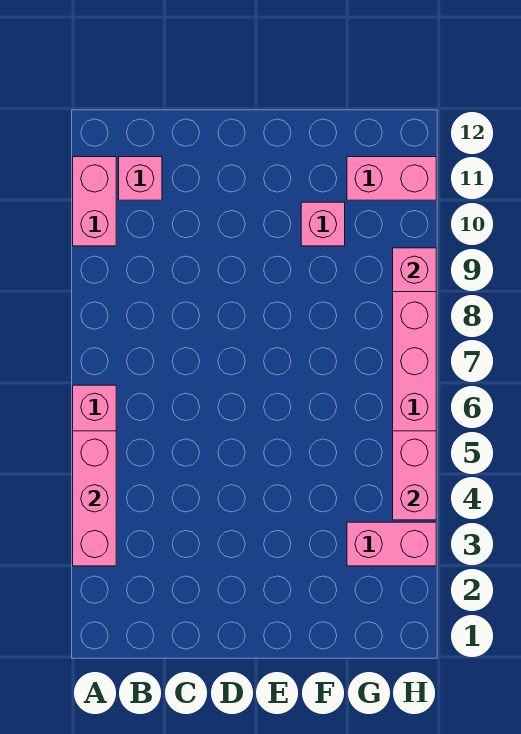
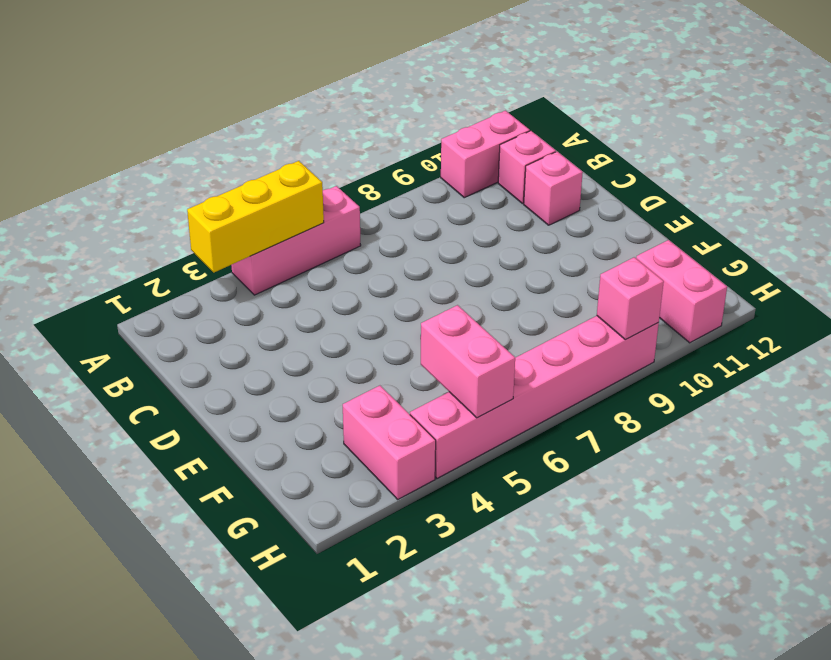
pink 1x3 brick [73,431,116,566] -> yellow 1x3 brick [187,161,324,272]
pink 1x1 brick [301,202,345,246] -> pink 1x1 brick moved to [524,152,583,225]
pink 1x2 brick [393,431,436,520] -> pink 1x2 brick turned to [421,305,515,418]

